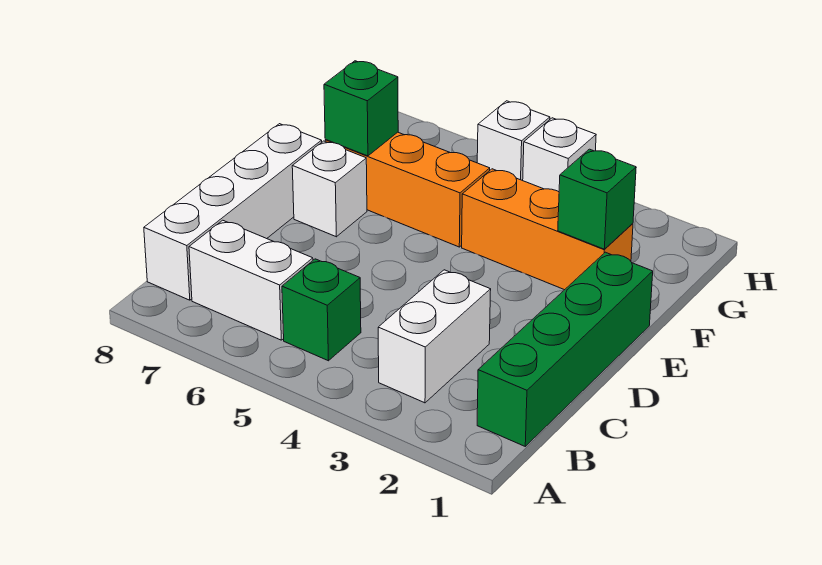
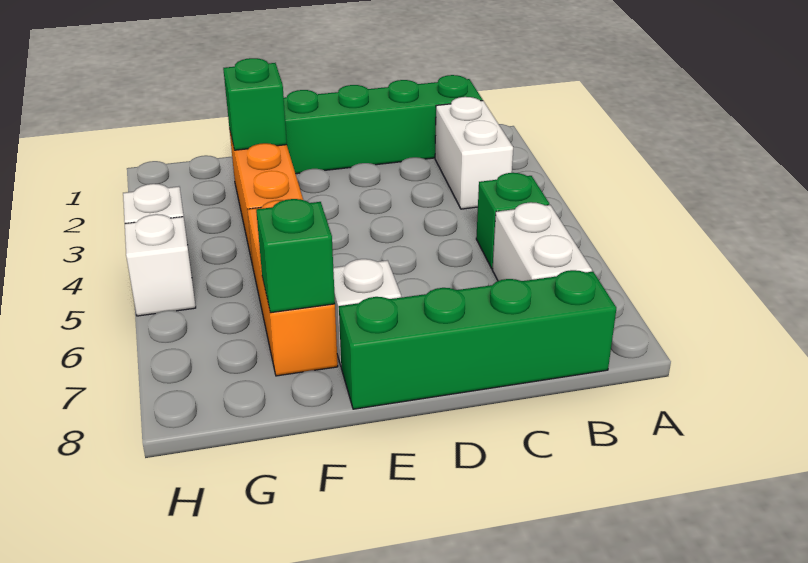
white 1x2 brick [378,270,491,403] -> white 1x2 brick turned to [435,97,513,209]
white 1x4 brick [144,124,322,300] -> green 1x4 brick [339,270,616,409]

